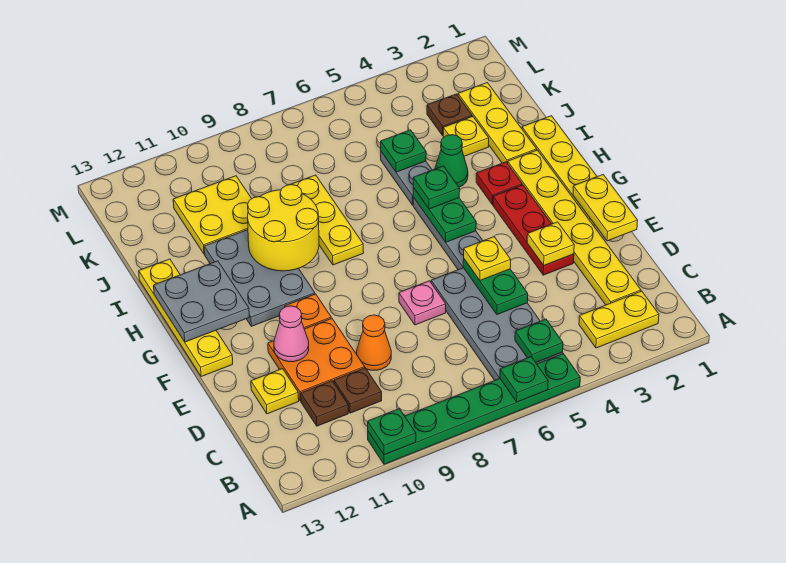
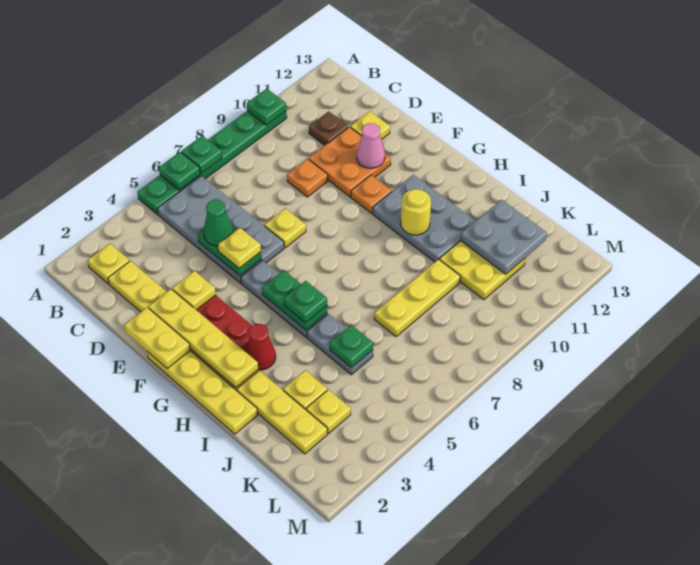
yellow 1x2 plate [579,291,659,348] -> yellow 1x1 plate [88,244,130,284]
green 1x1 plate [515,319,563,362] -> green 1x1 plate moved to [181,136,222,174]
brown 1x1 plate [334,368,382,413] -> none
orange 1x1 cone [357,315,391,370] -> orange 1x1 plate [287,159,328,197]
pink 1x1 plate [399,281,446,325] -> yellow 1x1 plate [265,209,306,248]
yellow 1x4 plate [139,259,233,377] -> yellow 1x4 plate moved to [149,289,258,388]
grey 2x2 plate [154,261,249,342] -> grey 2x2 plate moved to [461,200,547,274]
red 1x1 plate [476,162,522,204] -> red 1x1 cone [245,324,276,370]
yellow 1x3 plate [291,175,364,265] -> yellow 1x3 plate turned to [374,259,460,337]
yellow 2x2 round brick [248,185,319,271] -> yellow 1x1 round brick [401,189,431,235]
green 1x1 cone [435,135,468,187] -> green 1x1 cone moved to [203,200,233,246]
brown 1x1 plate [427,94,472,136] -> yellow 1x1 plate [306,390,351,434]

